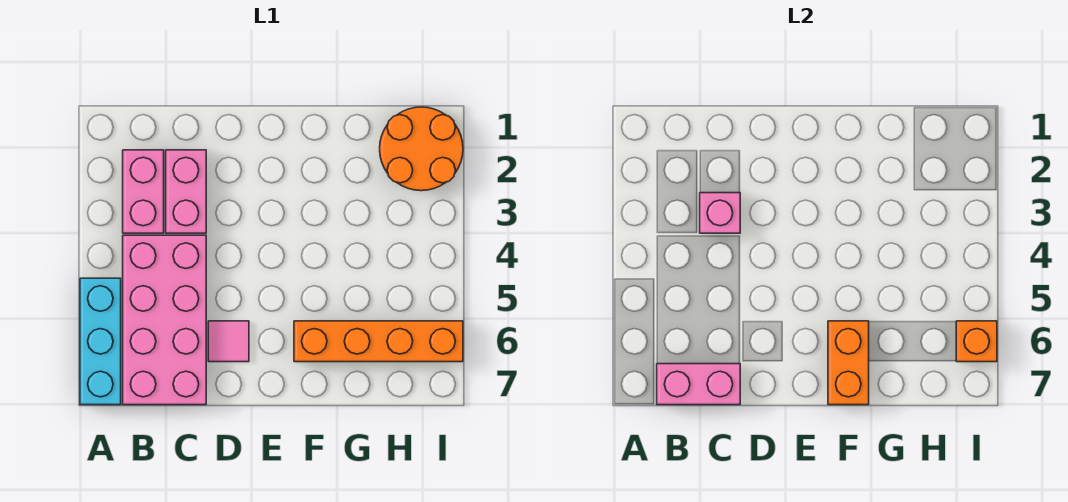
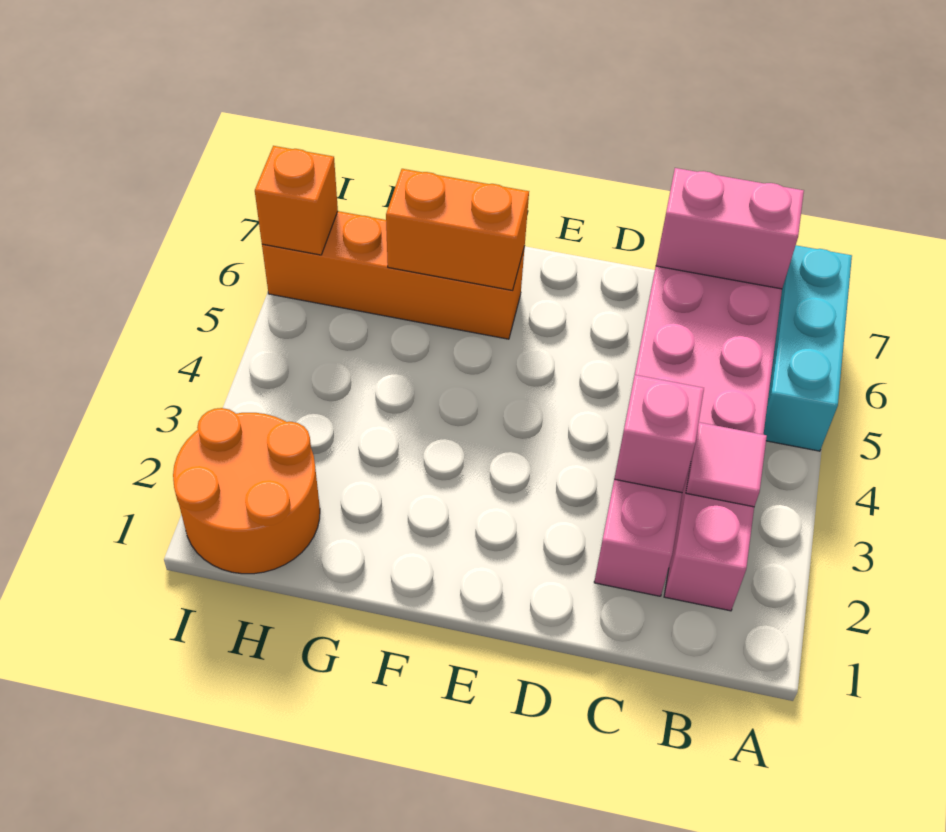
pink 1x1 tile [208,321,249,362] -> pink 1x1 tile moved to [686,422,767,507]
orange 1x2 brick [828,321,869,405] -> orange 1x2 brick turned to [386,169,529,290]

